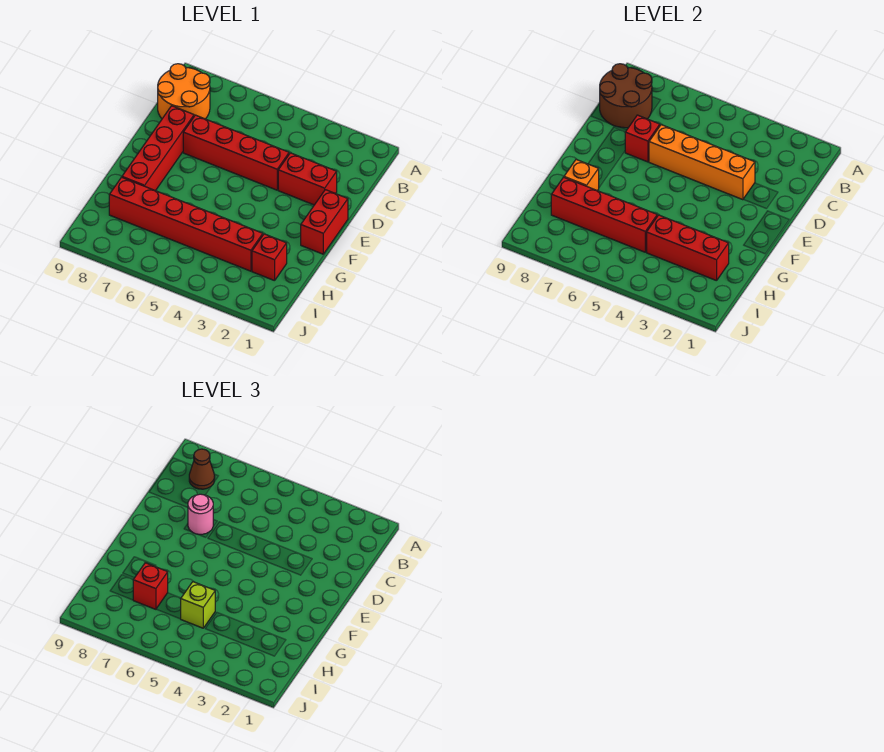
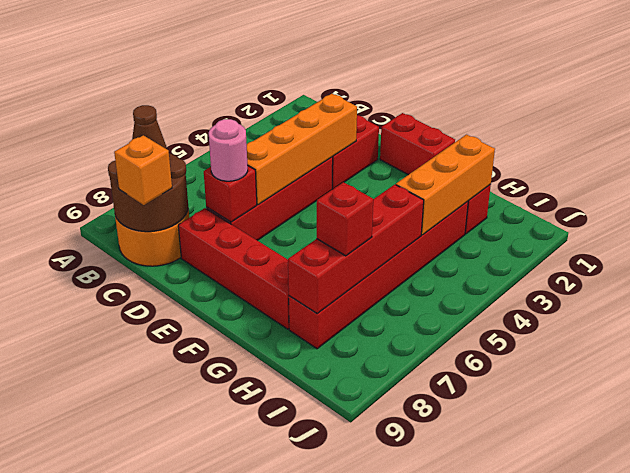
orange 1x1 brick [564,160,599,191] -> orange 1x1 brick moved to [114,135,172,205]
red 1x3 brick [646,215,729,281] -> orange 1x3 brick [396,135,495,235]
lime 1x1 brick [181,582,215,628] -> none

